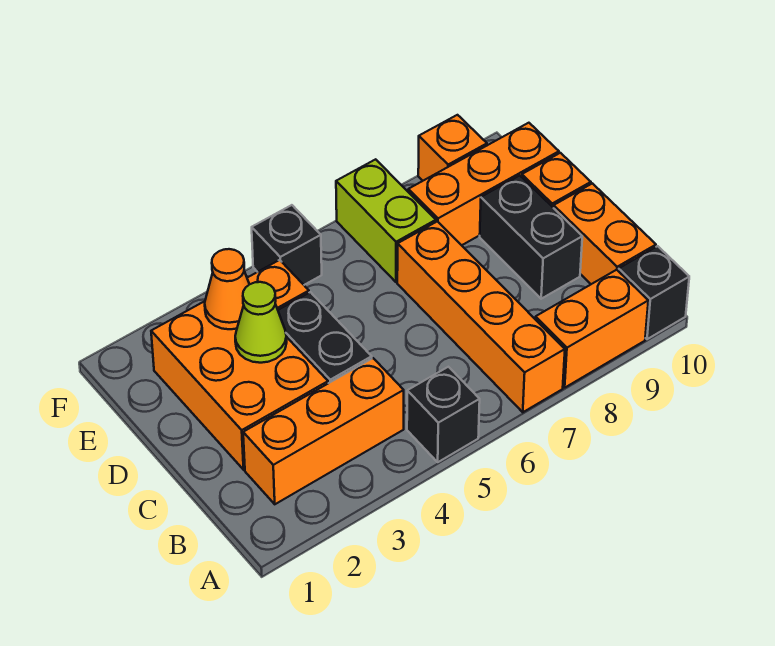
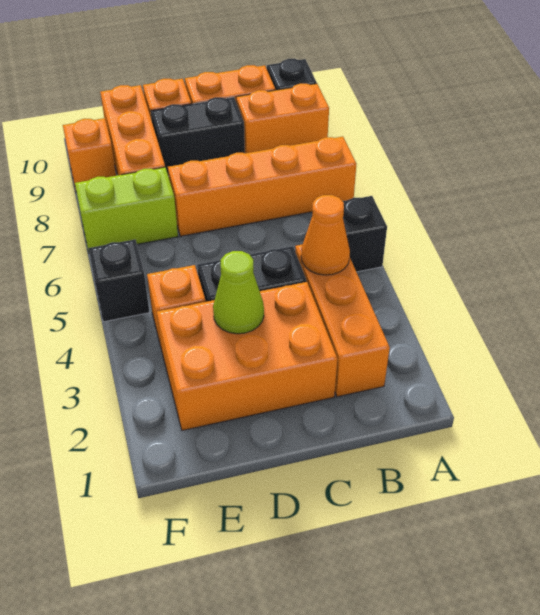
orange 1x2 brick [535,270,648,387] -> orange 1x2 brick turned to [236,84,329,153]
orange 1x1 cone [205,249,249,329] -> orange 1x1 cone moved to [301,195,350,275]

